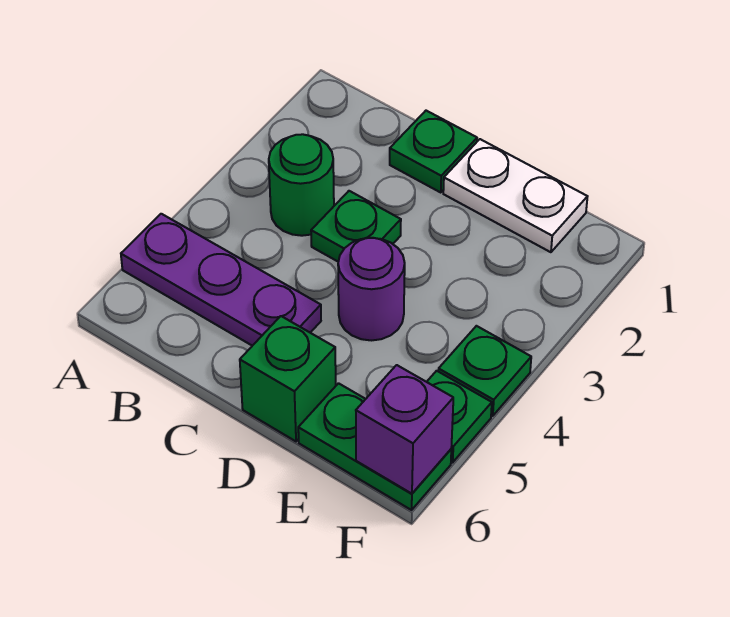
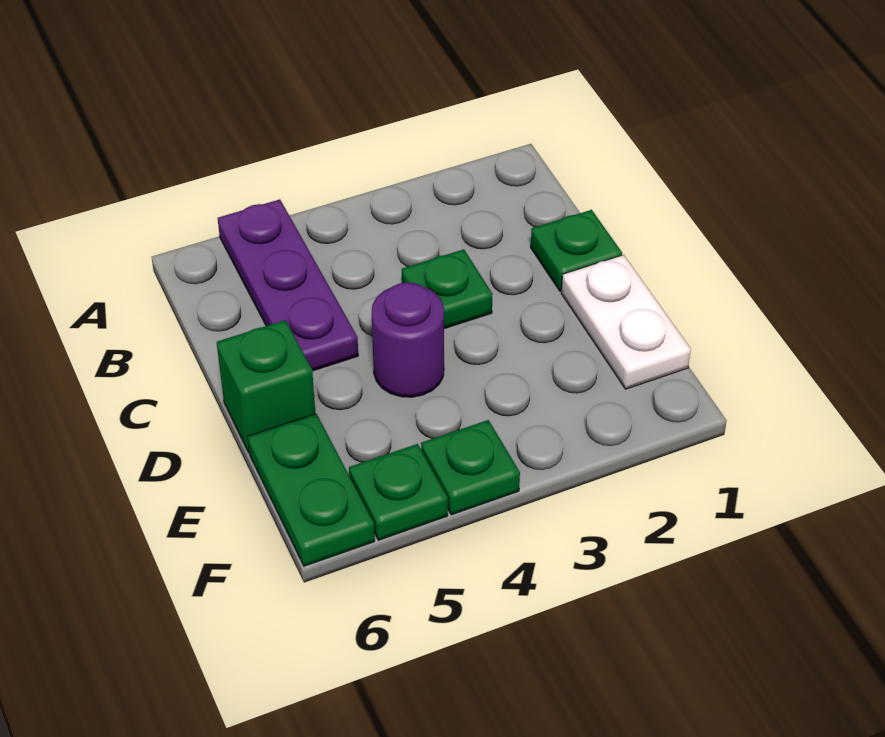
green 1x1 round brick [269,134,334,236] -> none
purple 1x1 brick [356,365,453,494] -> none

